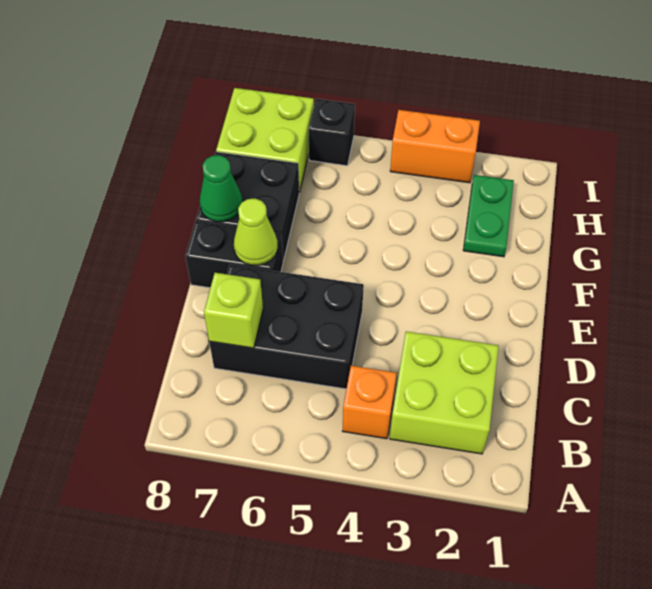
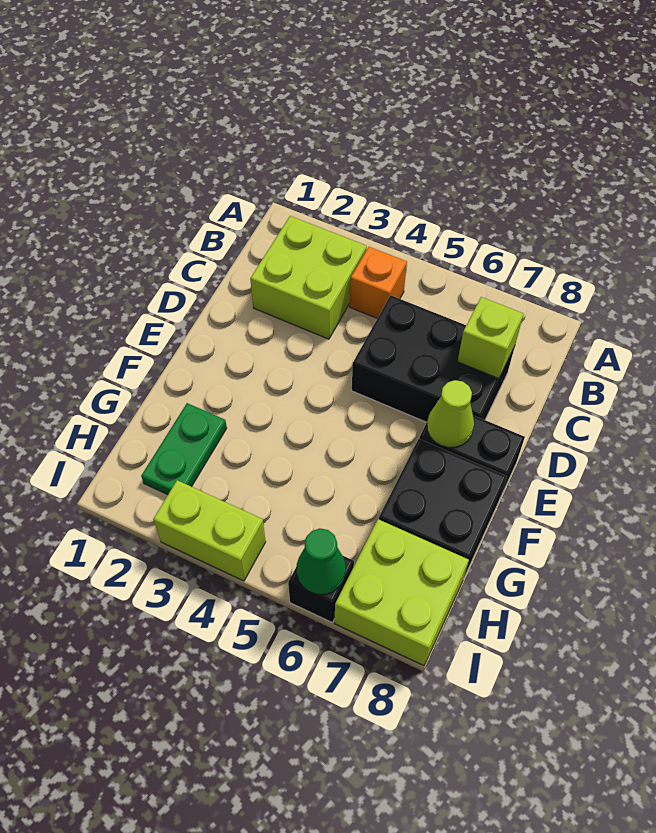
green 1x1 cone [200,155,243,222] -> green 1x1 cone moved to [297,528,346,594]
orange 1x2 brick [390,110,480,183] -> lime 1x2 brick [153,480,266,581]

